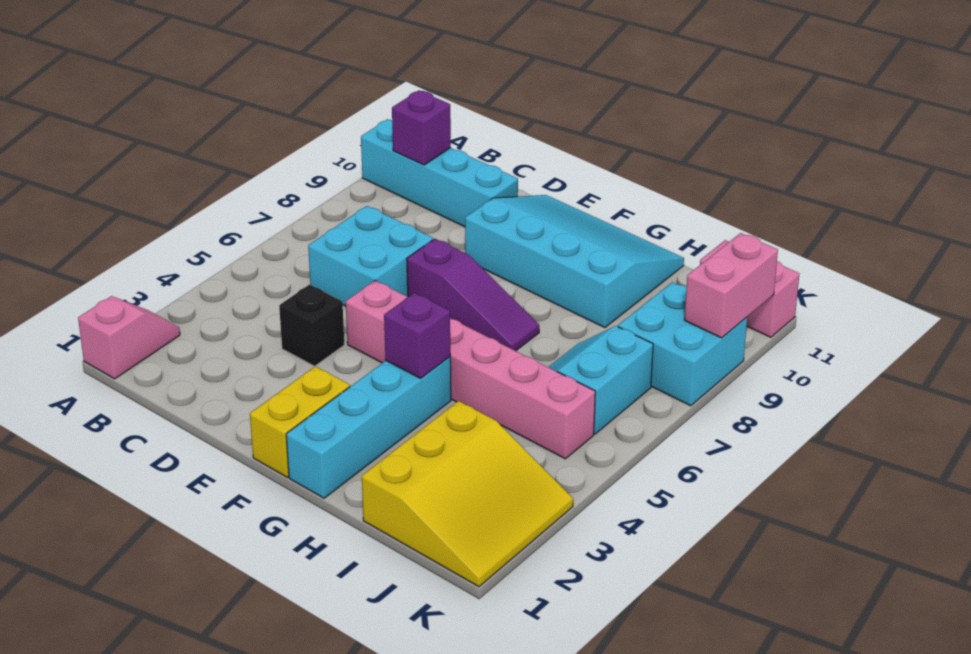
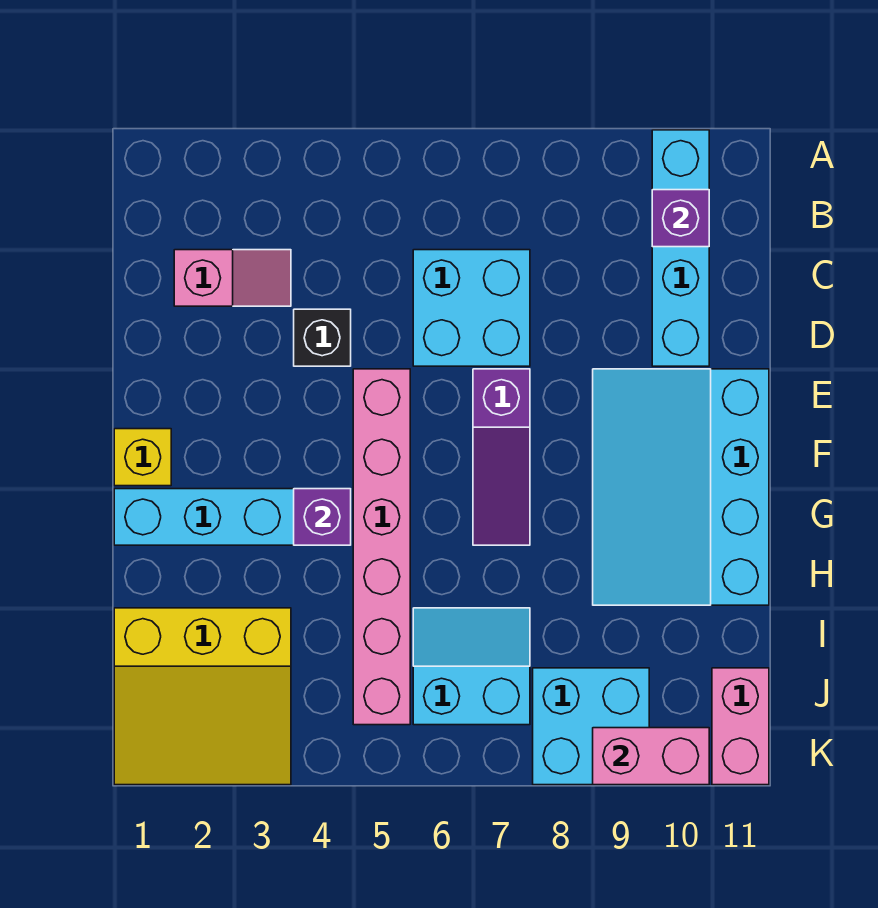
pink 1x2 slope [78,296,180,379] -> pink 1x2 slope moved to [174,250,291,306]
cyan 3x4 slope [465,195,684,328] -> cyan 3x4 slope turned to [593,369,769,605]
yellow 1x2 brick [250,366,350,477] -> yellow 1x1 brick [114,429,171,486]

